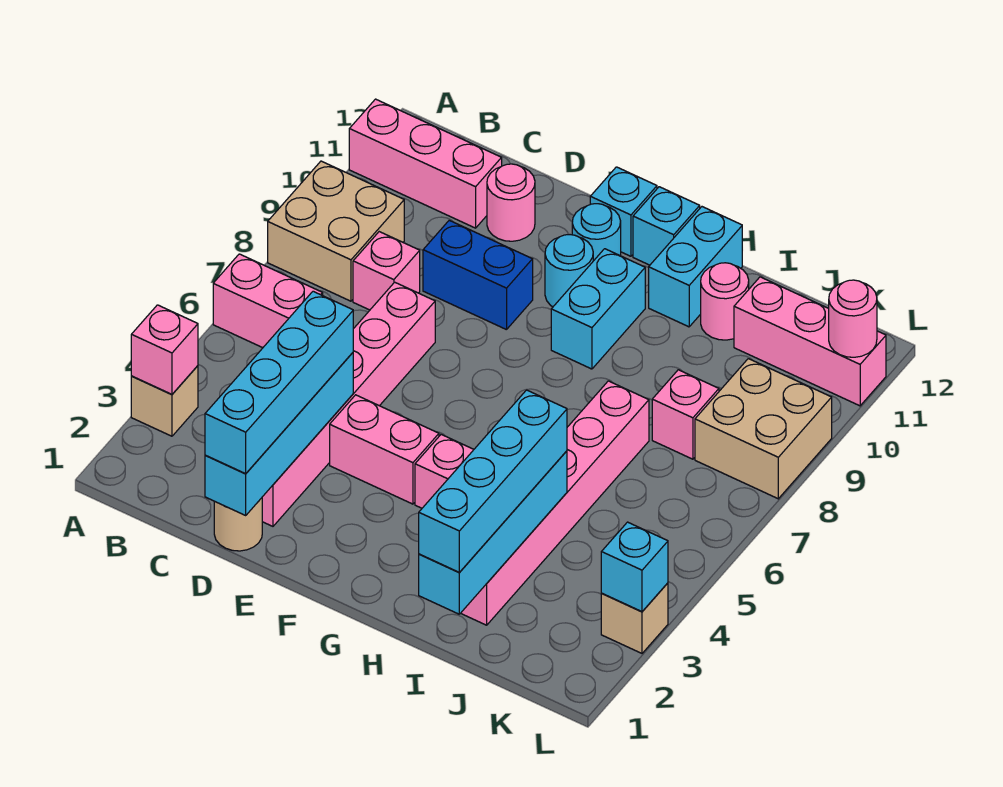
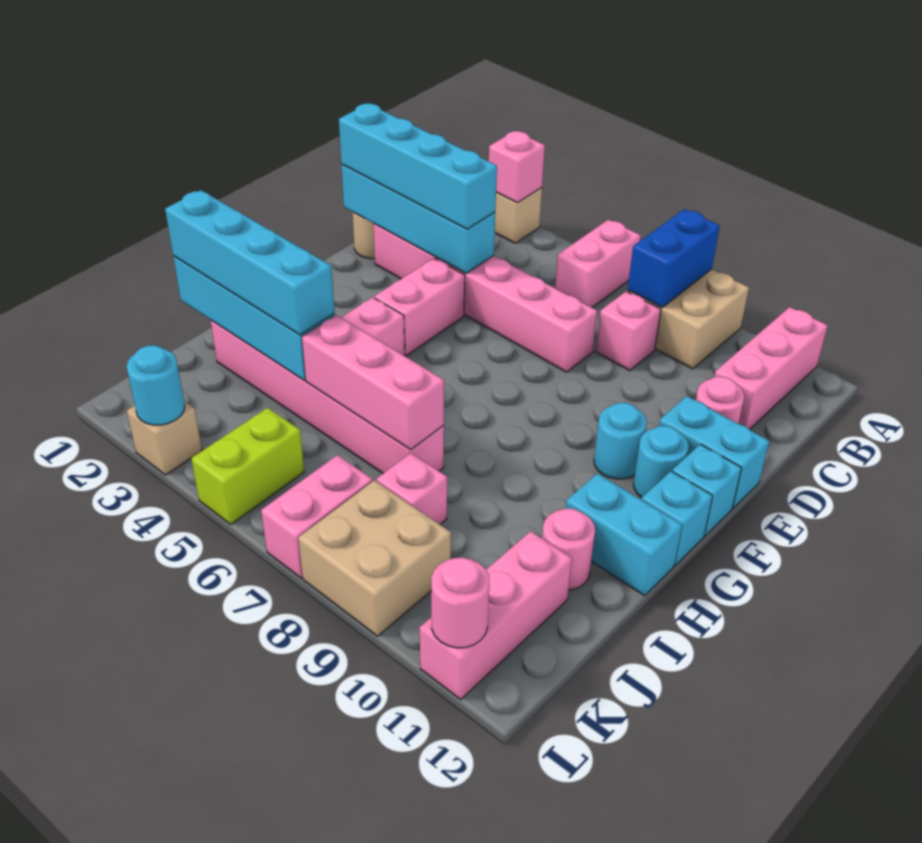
blue 1x2 brick [423,220,533,330] -> blue 1x2 brick moved to [628,209,720,307]
cyan 1x2 brick [551,249,645,369] -> cyan 1x2 brick moved to [659,396,769,508]
none -> pink 1x3 brick [302,315,444,450]
none -> lime 1x2 brick [191,408,304,524]
none -> pink 1x2 brick [261,455,373,578]
cyan 1x1 brick [601,522,668,612] -> cyan 1x1 round brick [126,345,185,425]

